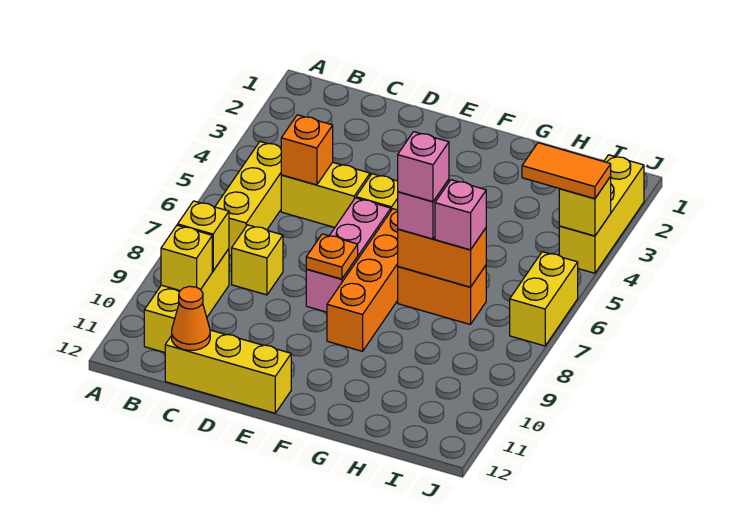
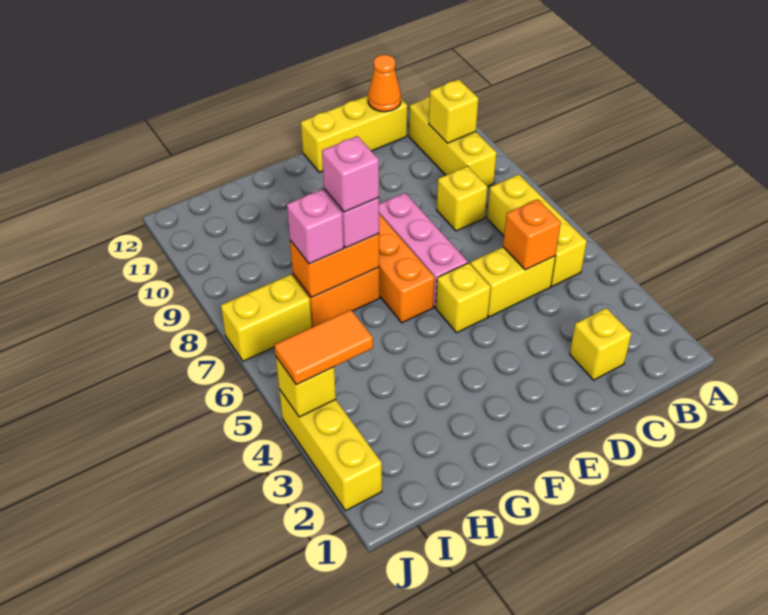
yellow 1x1 brick [178,201,229,271] -> yellow 1x1 brick moved to [570,308,631,380]
orange 1x1 plate [306,234,358,279] -> none
yellow 1x2 brick [510,252,578,346] -> yellow 1x2 brick turned to [221,275,312,361]

